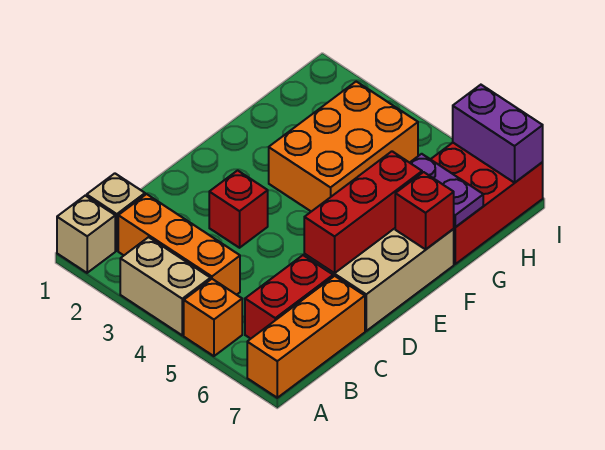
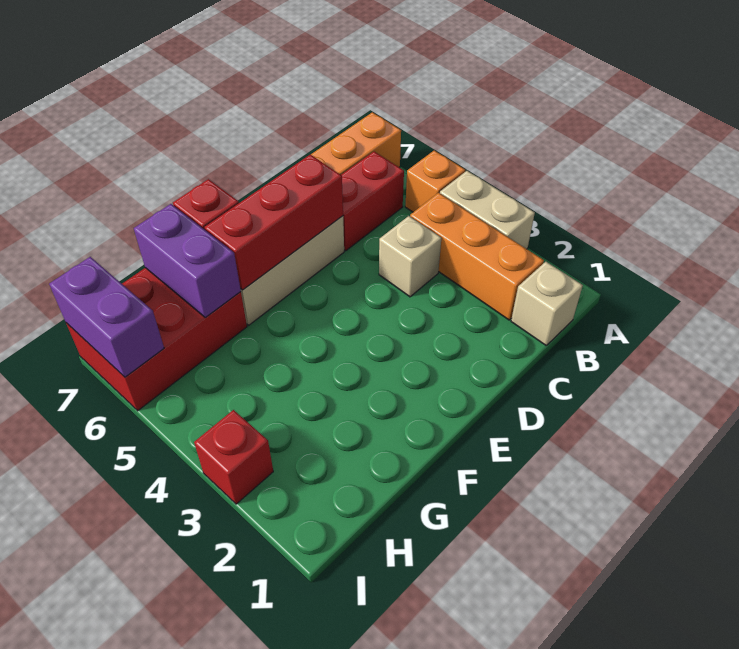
tan 1x1 brick [57,196,115,273] -> tan 1x1 brick moved to [379,216,441,297]
red 1x1 brick [209,170,268,248] -> red 1x1 brick moved to [194,410,273,504]
orange 2x3 brick [269,82,418,212] -> none
purple 1x2 plate [410,154,483,227] -> purple 1x2 brick [134,204,241,317]

